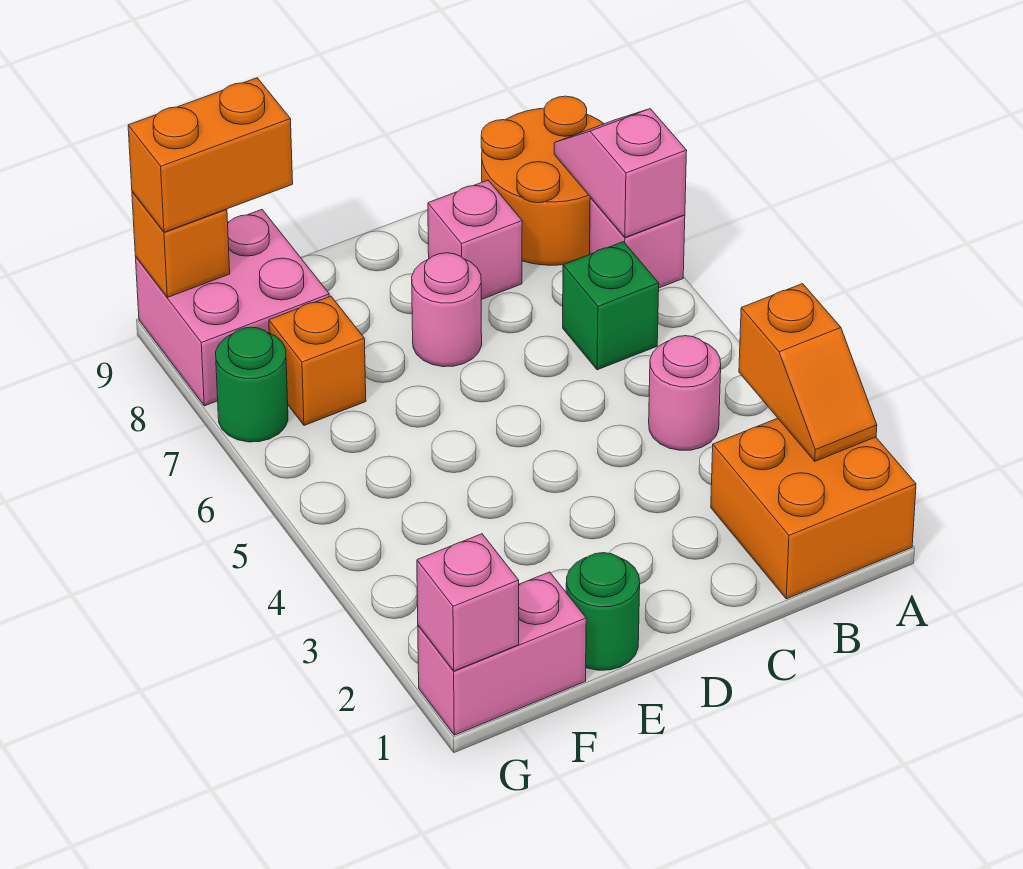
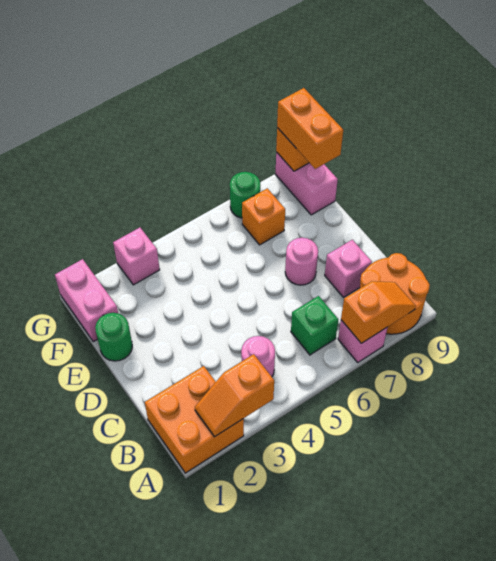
pink 1x2 slope [554,109,687,237] -> orange 1x2 slope [341,281,416,343]
pink 2x2 brick [136,210,329,406] -> pink 1x2 brick [275,152,338,215]
pink 1x1 brick [417,534,519,671] -> pink 1x1 brick moved to [113,228,160,285]

